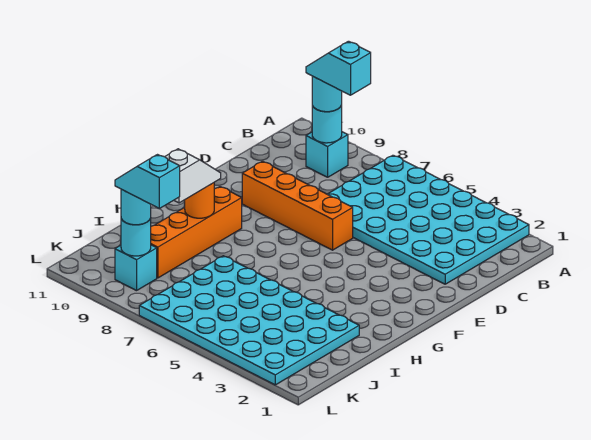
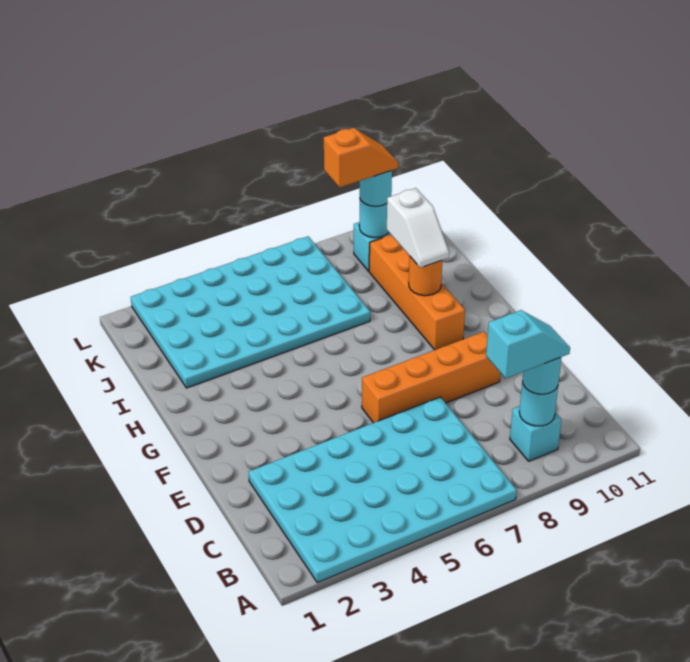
cyan 1x2 slope [115,155,180,209] -> orange 1x2 slope [324,128,398,188]

